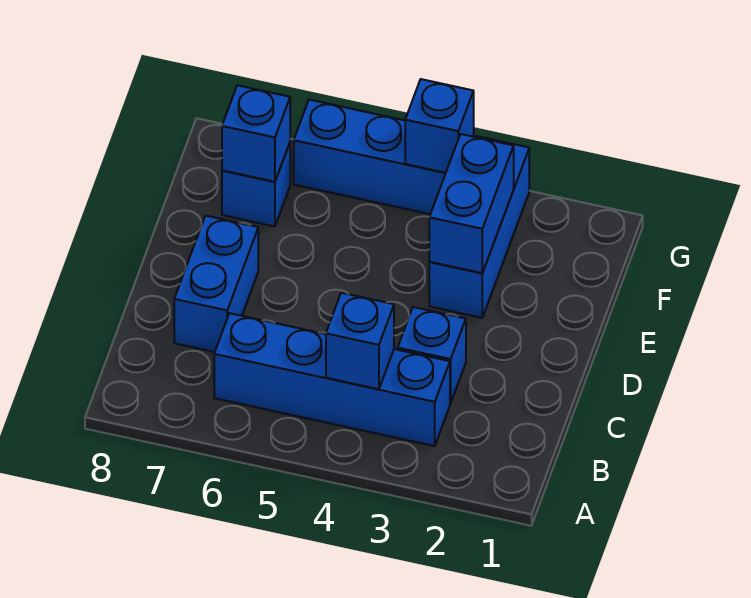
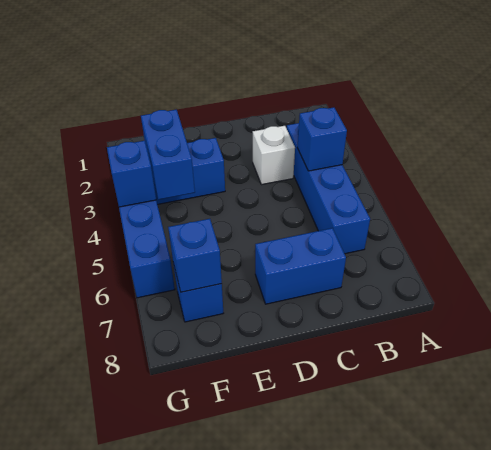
blue 1x1 brick [398,307,466,403] -> white 1x1 brick [252,126,295,185]
blue 1x2 brick [429,134,514,273] -> blue 1x2 brick turned to [141,110,195,200]

